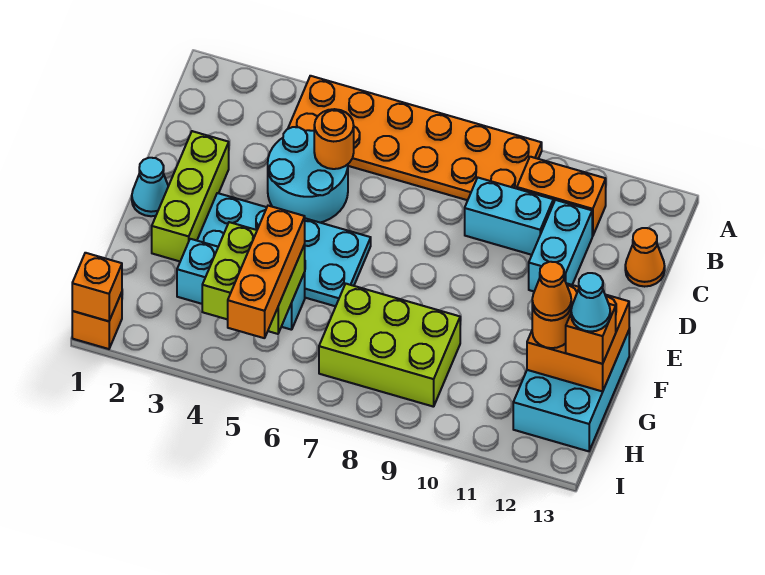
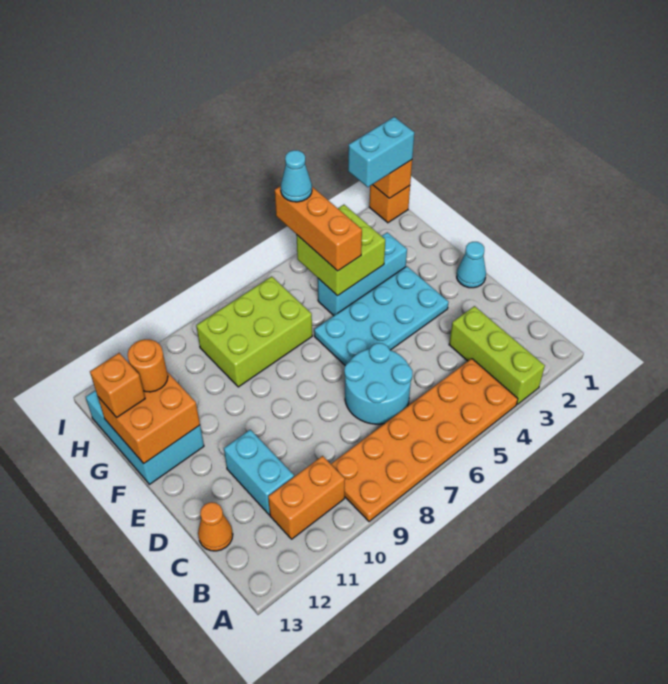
cyan 2x2 round brick [268,127,348,223] -> cyan 2x2 round brick moved to [344,343,413,424]
orange 1x1 round brick [314,109,354,169] -> none
cyan 1x2 brick [465,178,553,255] -> cyan 1x2 brick moved to [348,117,414,187]
lime 1x3 brick [152,131,229,261] -> lime 1x3 brick moved to [449,306,545,404]
orange 1x1 cone [532,262,571,320] -> none
cyan 1x1 cone [571,273,610,332] -> cyan 1x1 cone moved to [281,150,312,202]

